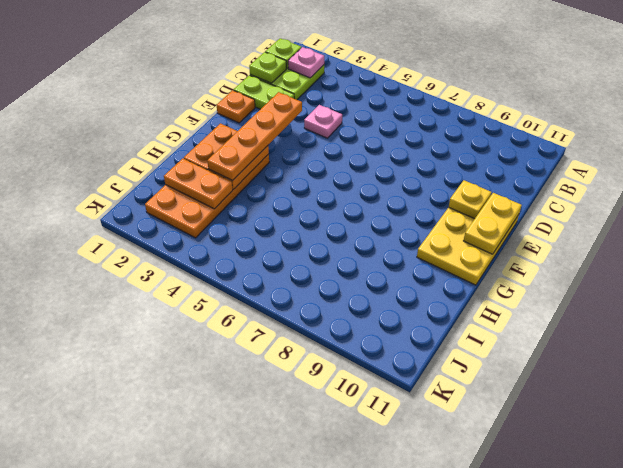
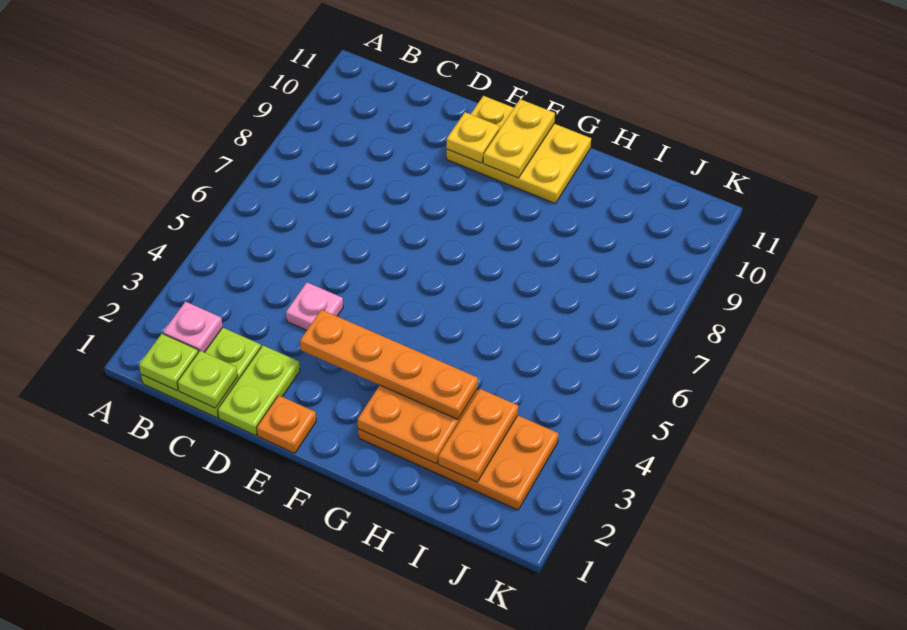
yellow 1x2 plate [464,193,522,254] -> yellow 1x2 plate turned to [483,99,555,178]

